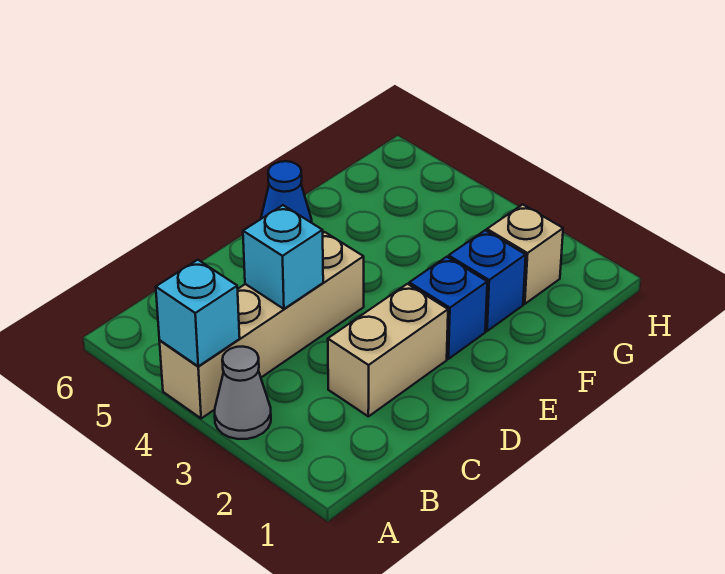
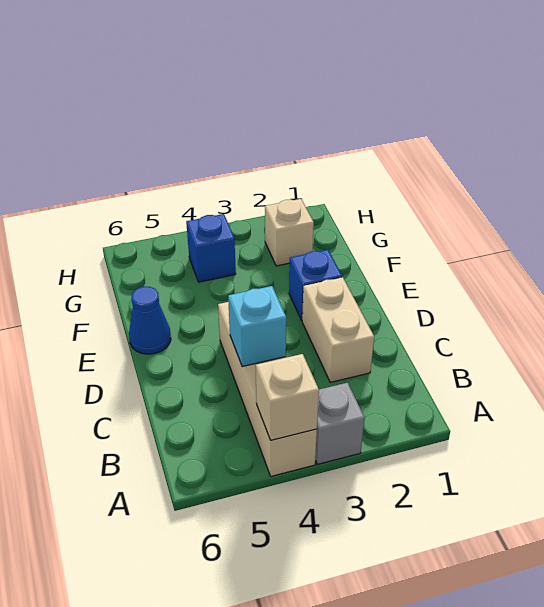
grey 1x1 cone [215,346,271,439] -> grey 1x1 brick [315,383,364,464]
cyan 1x1 brick [156,260,240,366] -> tan 1x1 brick [256,354,319,440]
blue 1x1 brick [449,230,526,331] -> blue 1x1 brick moved to [186,214,236,282]

